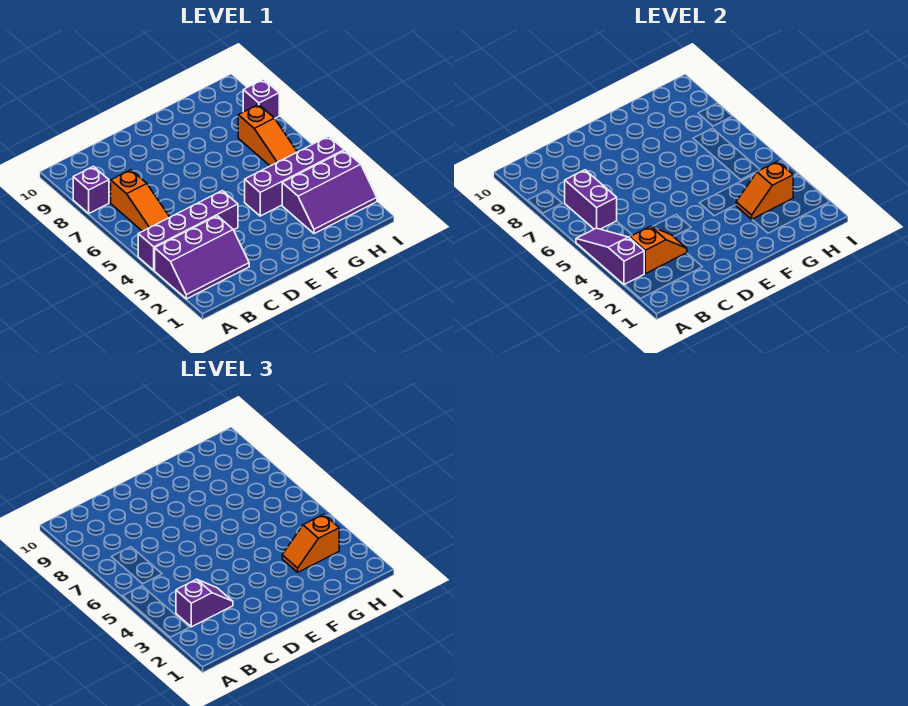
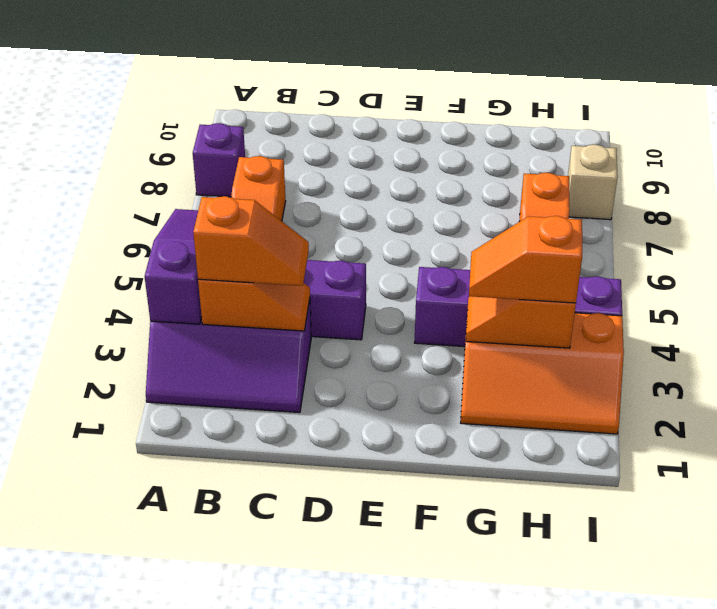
purple 1x2 slope [176,579,233,627] -> orange 1x2 slope [193,196,309,286]
purple 1x2 brick [565,170,617,229] -> none
purple 2x3 slope [282,150,377,234] -> orange 2x3 slope [461,313,624,434]
purple 1x1 brick [243,79,279,118] -> tan 1x1 brick [568,145,618,220]

